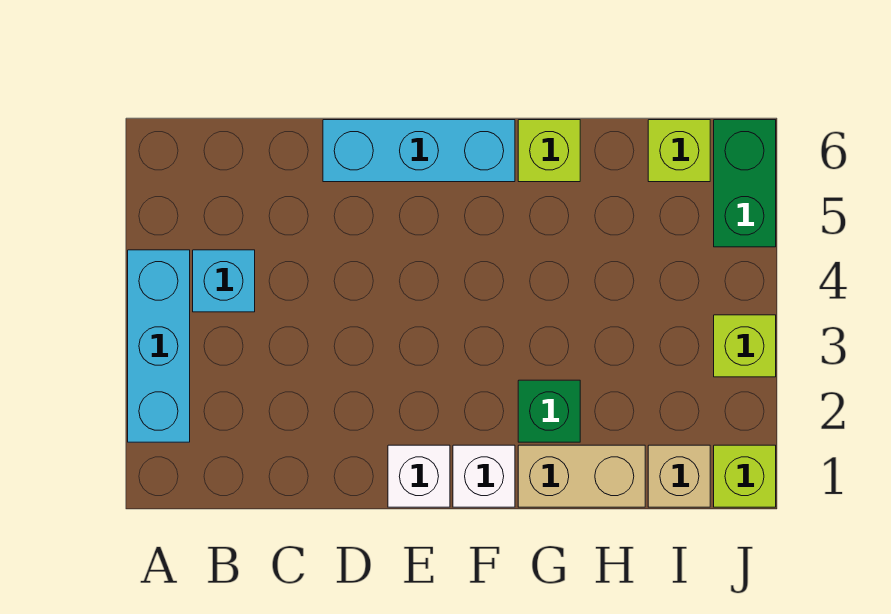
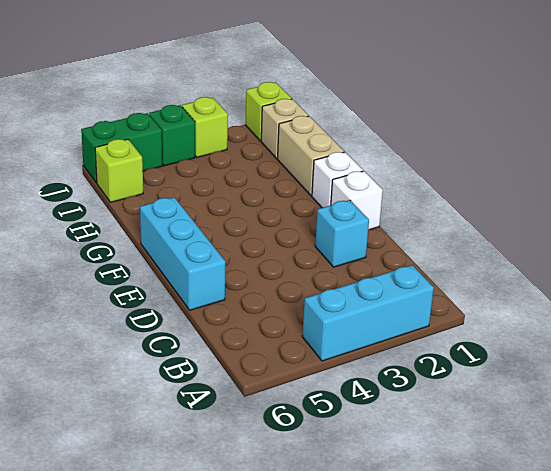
cyan 1x1 brick [193,250,255,312] -> cyan 1x1 brick moved to [315,200,369,267]
green 1x1 brick [518,380,580,442] -> green 1x1 brick moved to [149,105,195,166]
lime 1x1 brick [518,120,580,182] -> none

